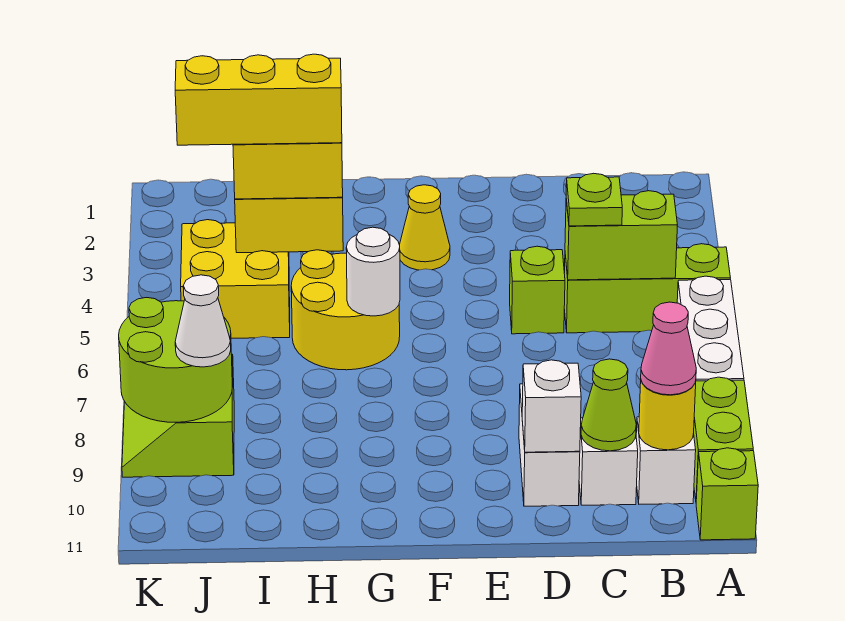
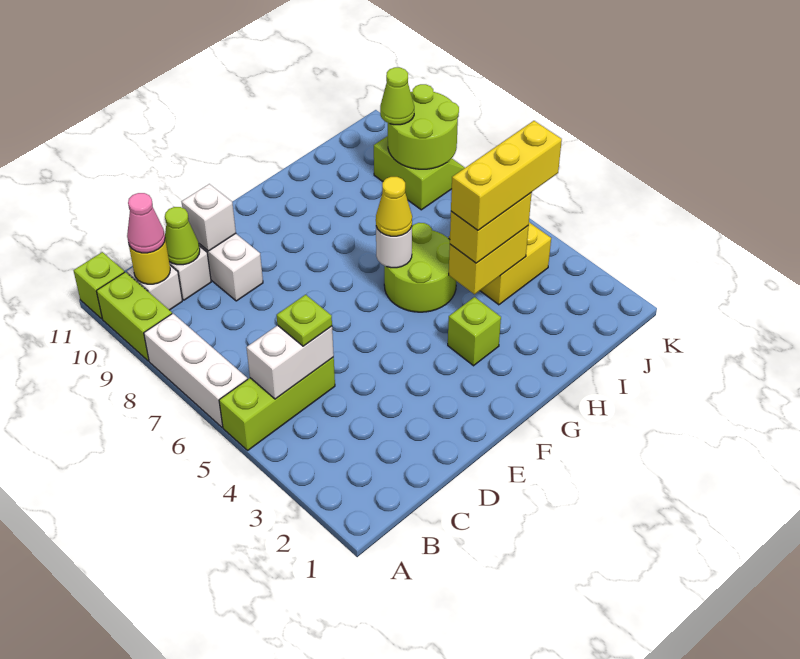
lime 1x2 brick [565,191,677,280] -> white 1x2 brick [246,325,334,399]
lime 1x1 brick [510,246,565,334] -> lime 1x1 brick moved to [448,297,501,366]
yellow 1x1 cone [400,185,450,270] -> yellow 1x1 cone moved to [376,177,412,236]
yellow 2x2 round brick [291,250,400,370] -> lime 2x2 round brick [384,223,456,312]
white 1x1 cone [175,275,231,367] -> lime 1x1 cone [380,67,414,125]

